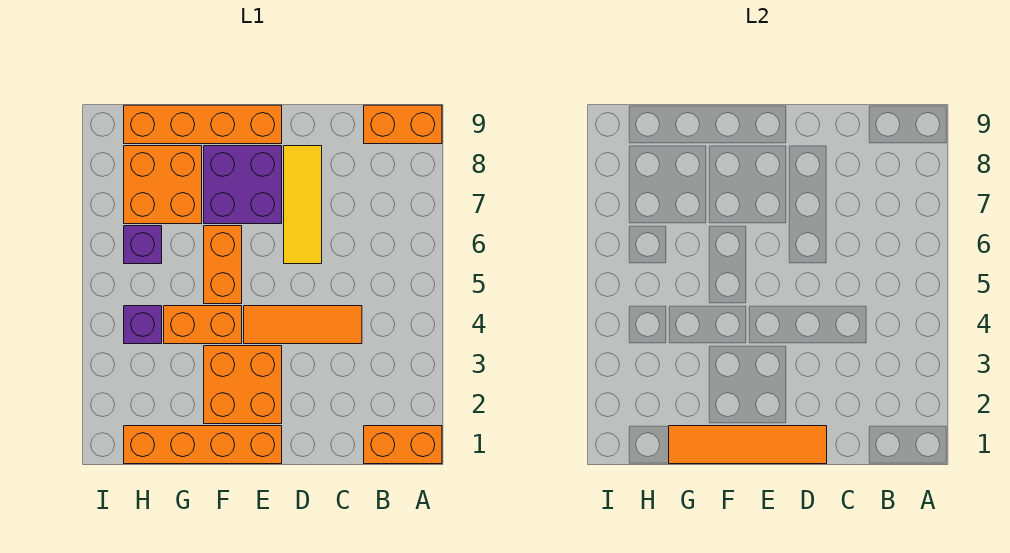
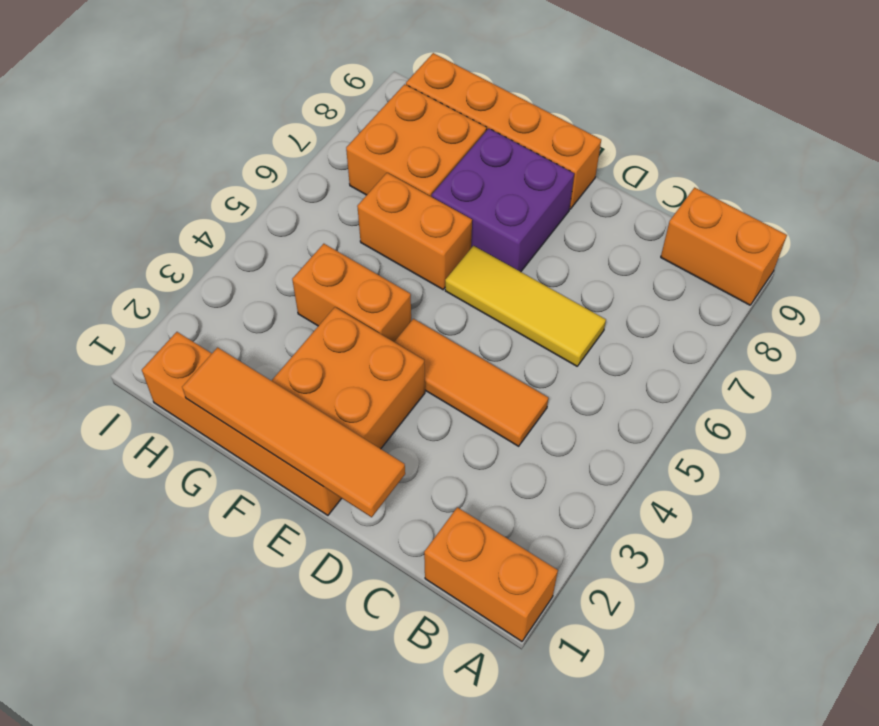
yellow 1x3 tile [284,146,322,264] -> yellow 1x3 tile turned to [445,246,606,366]
orange 1x2 brick [204,226,242,304] -> orange 1x2 brick turned to [357,173,472,289]
purple 1x1 brick [124,306,162,344] -> none
purple 1x1 brick [124,226,162,264] -> none

